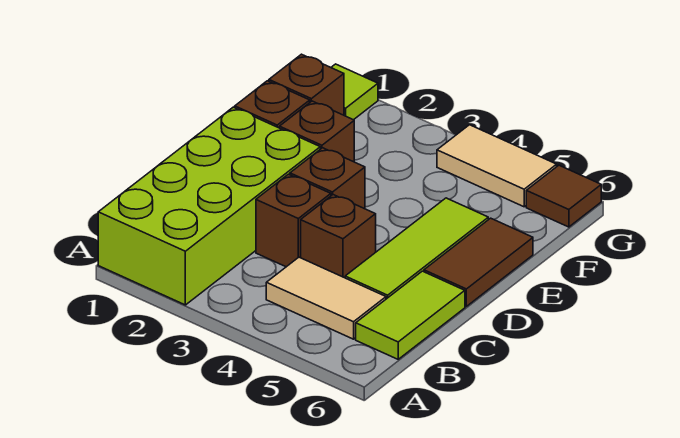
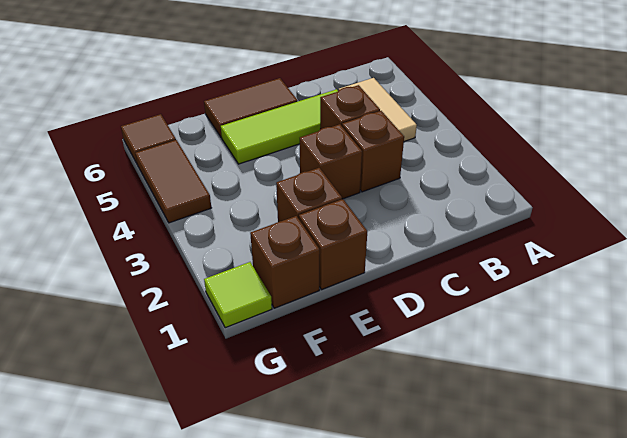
lime 2x4 brick [98,107,320,305] -> none
lime 1x2 tile [356,271,465,359] -> none
tan 1x2 tile [437,125,557,207] -> brown 1x2 tile [135,140,211,223]

